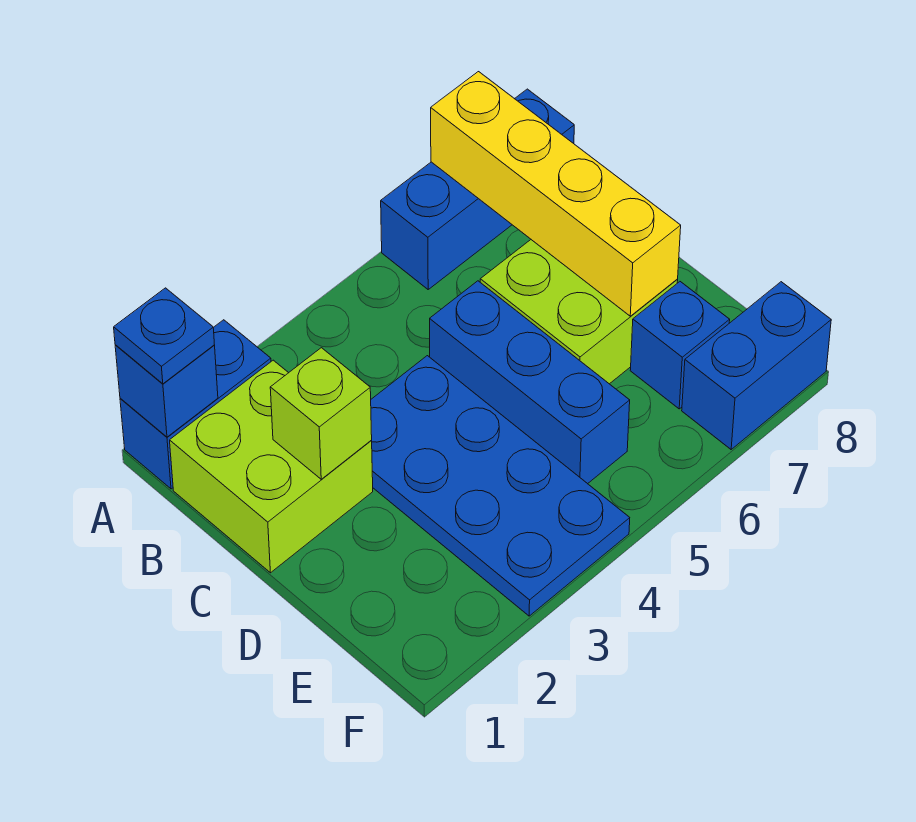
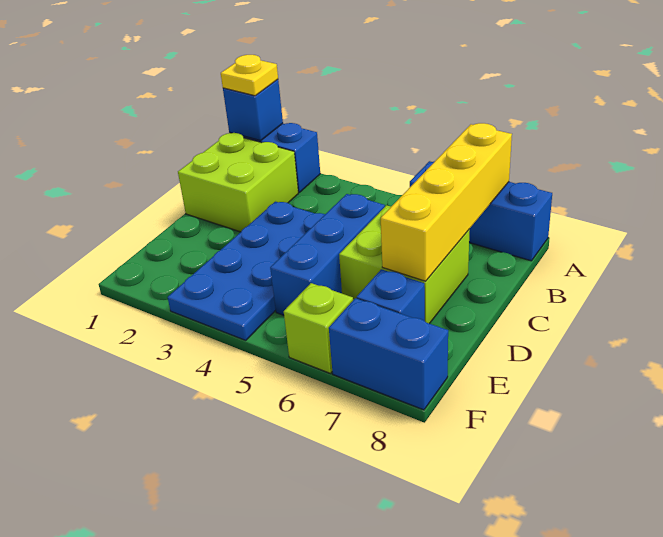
blue 1x1 plate [114,288,214,384] -> yellow 1x1 plate [221,55,278,96]
lime 1x1 brick [270,348,372,479] -> lime 1x1 brick moved to [284,283,353,373]

